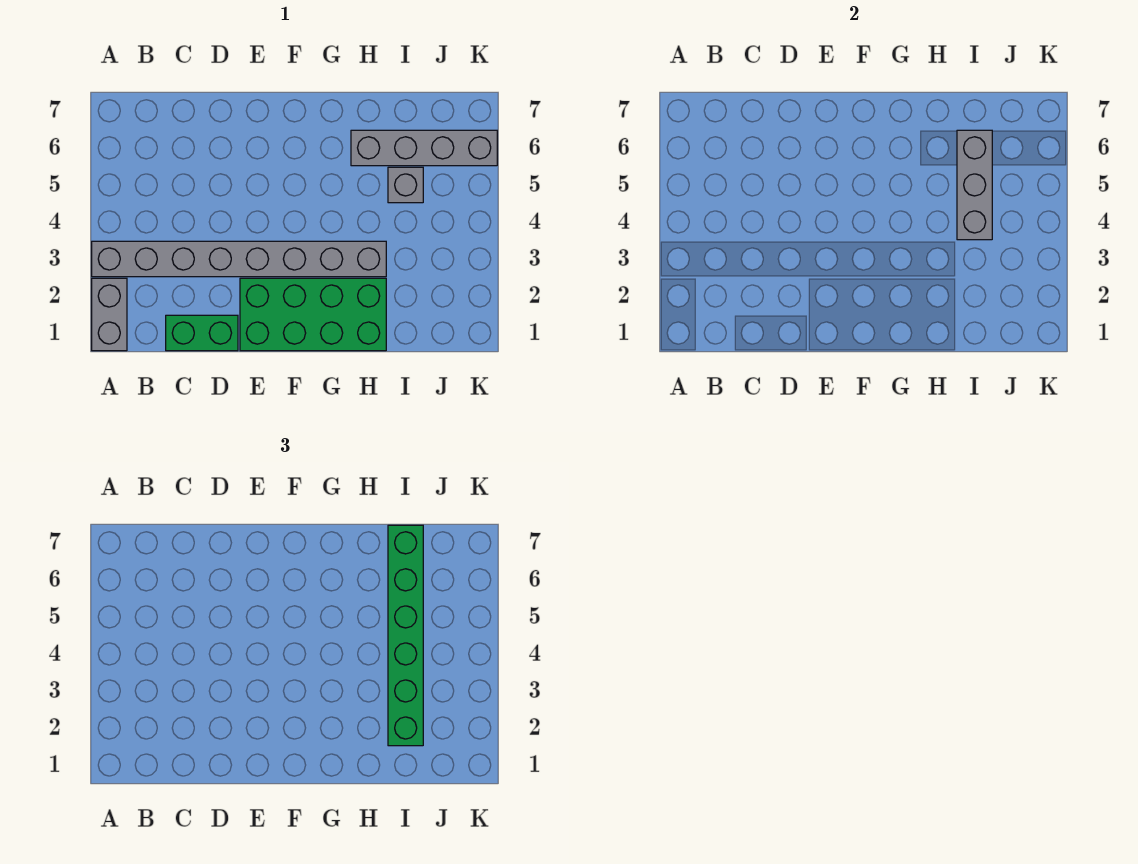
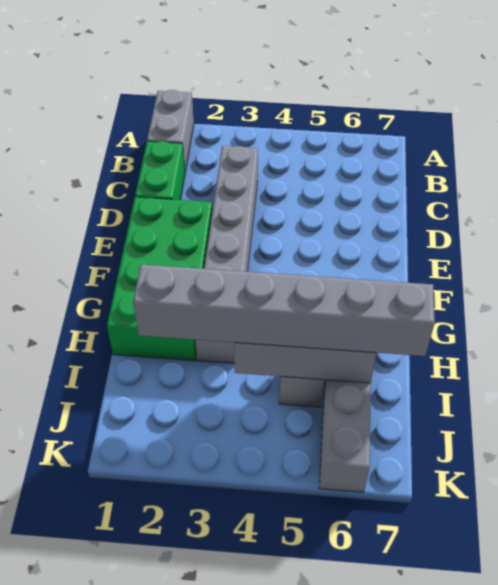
grey 1x2 brick [92,278,127,351] -> grey 1x2 brick turned to [147,90,194,172]
grey 1x8 brick [92,241,386,277] -> grey 1x6 brick [195,146,258,364]
green 1x6 brick [388,525,423,746] -> grey 1x6 brick [133,265,435,356]

